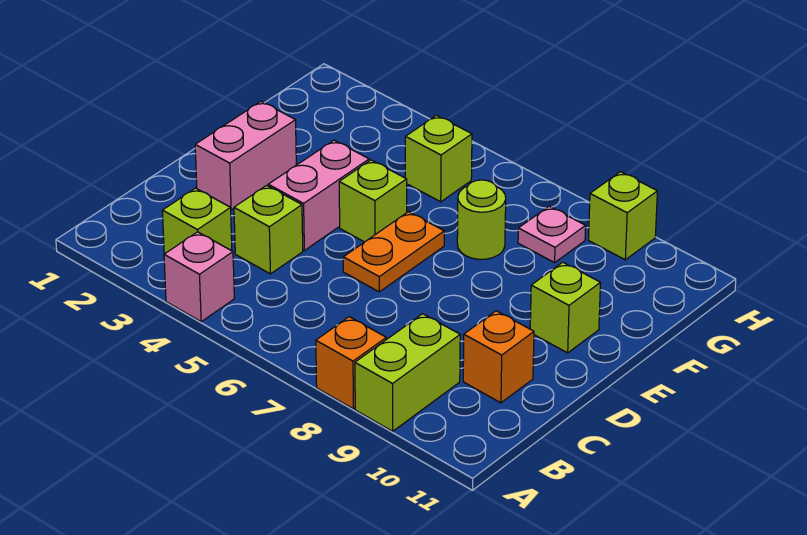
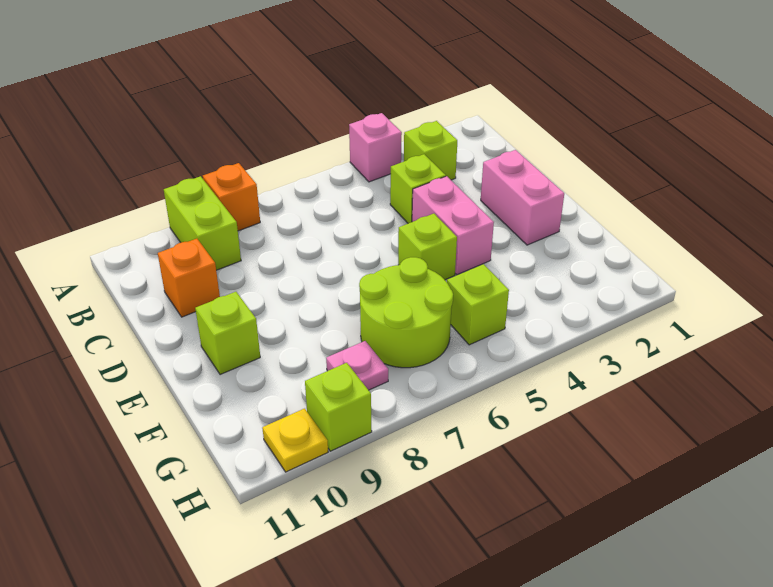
orange 1x2 plate [343,212,444,292] -> none
lime 1x1 round brick [457,180,506,259] -> lime 2x2 round brick [359,257,453,368]
none -> yellow 1x1 plate [262,409,328,472]

